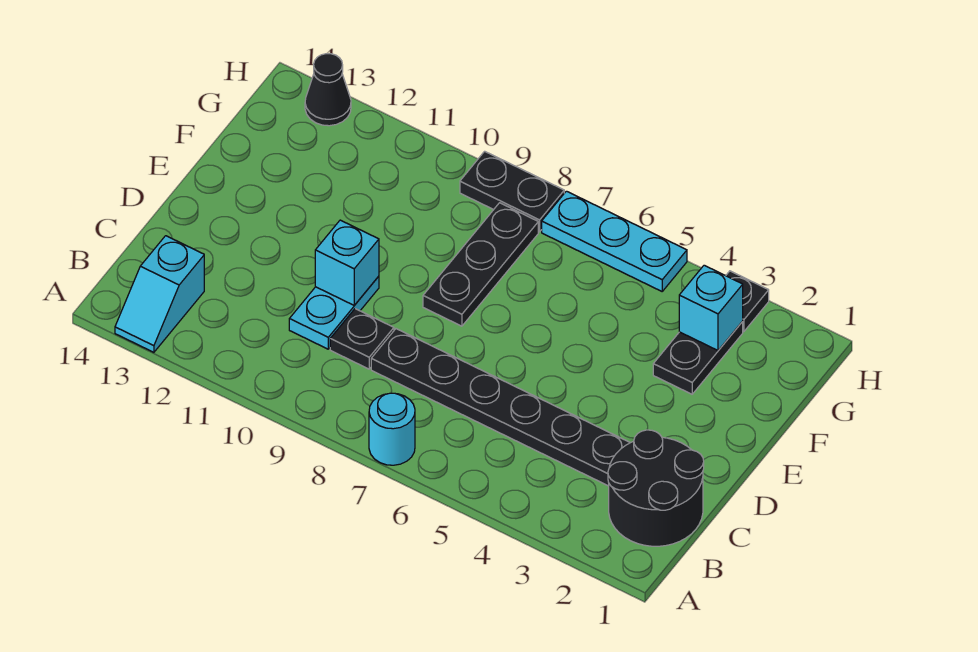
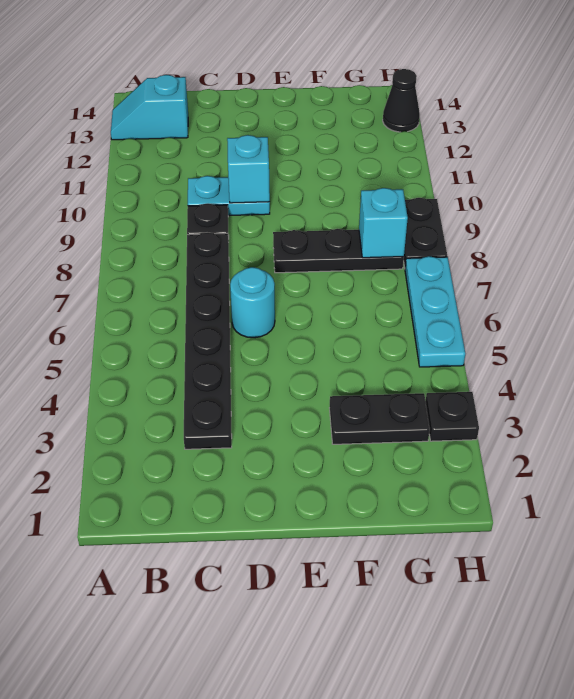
cyan 1x1 round brick [369,393,415,465] -> cyan 1x1 round brick moved to [230,267,275,338]
black 2x2 round brick [608,430,704,546] -> none
cyan 1x1 brick [679,265,743,350] -> cyan 1x1 brick moved to [359,188,408,258]

